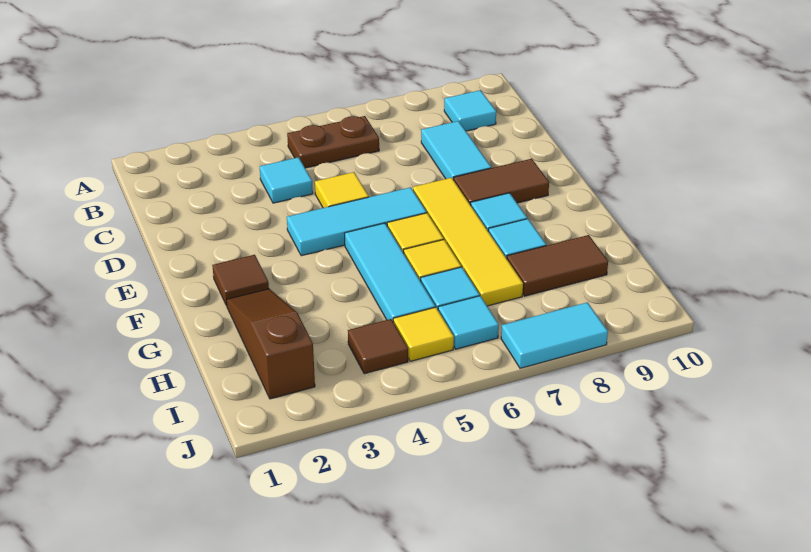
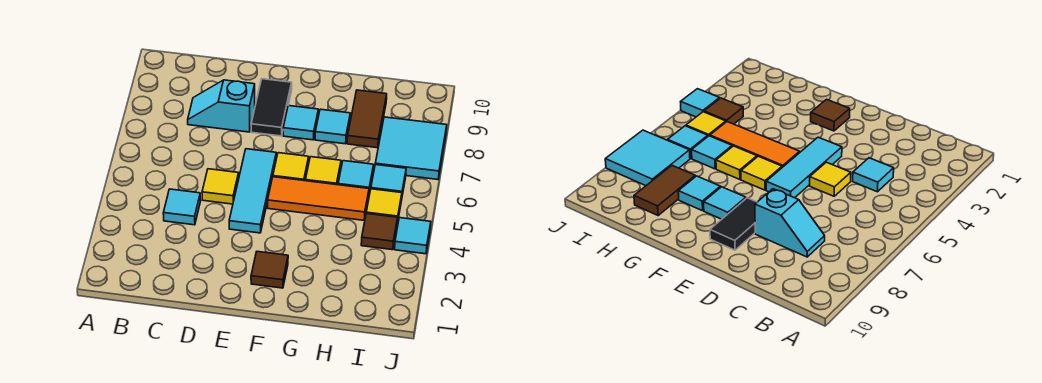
brown 1x2 plate [287,116,379,168] -> none
cyan 1x1 tile [444,90,496,131] -> cyan 1x1 tile moved to [395,218,431,254]
cyan 1x2 tile [421,121,491,180] -> cyan 1x2 slope [188,80,255,132]
yellow 1x4 tile [413,178,523,306] -> none
brown 1x2 tile [454,159,549,205] -> black 1x2 tile [251,79,292,136]
cyan 1x3 tile [344,223,435,321] -> orange 1x3 tile [268,177,369,220]
brown 1x3 slope [226,289,315,399] -> none
cyan 1x2 tile [501,302,608,368] -> cyan 2x2 tile [375,117,447,179]

